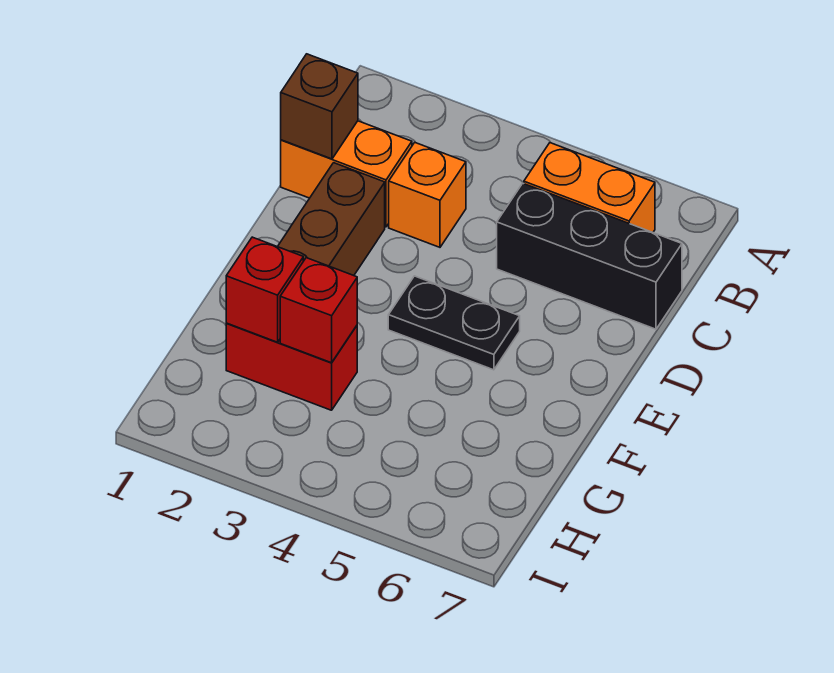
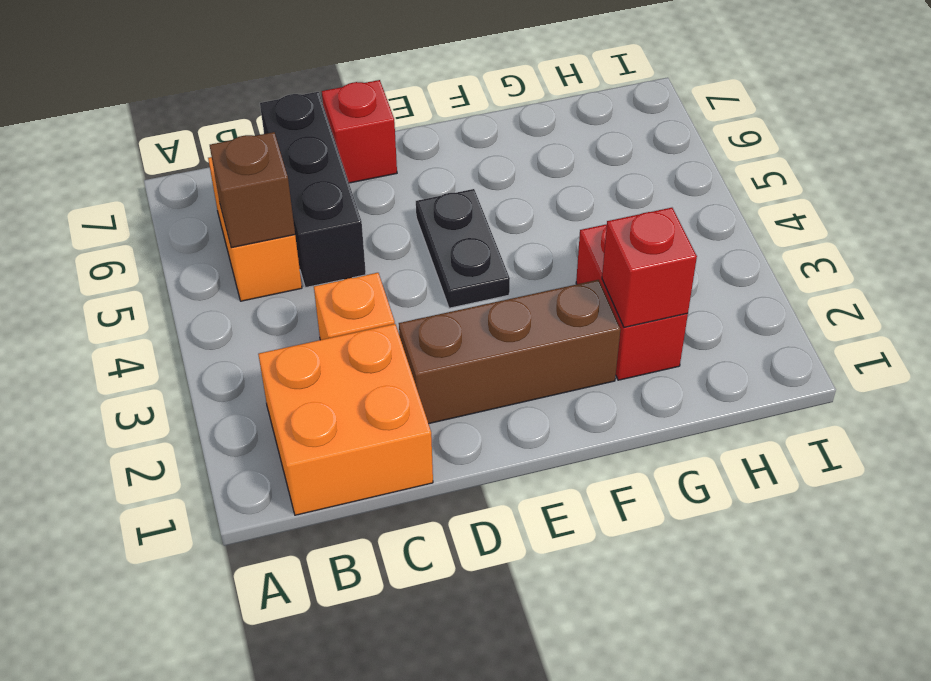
orange 1x2 brick [281,121,412,227] -> orange 2x2 brick [258,324,433,515]
brown 1x1 brick [281,54,358,159] -> brown 1x1 brick moved to [210,132,295,248]
red 1x1 brick [280,258,357,363] -> red 1x1 brick moved to [322,80,397,183]

